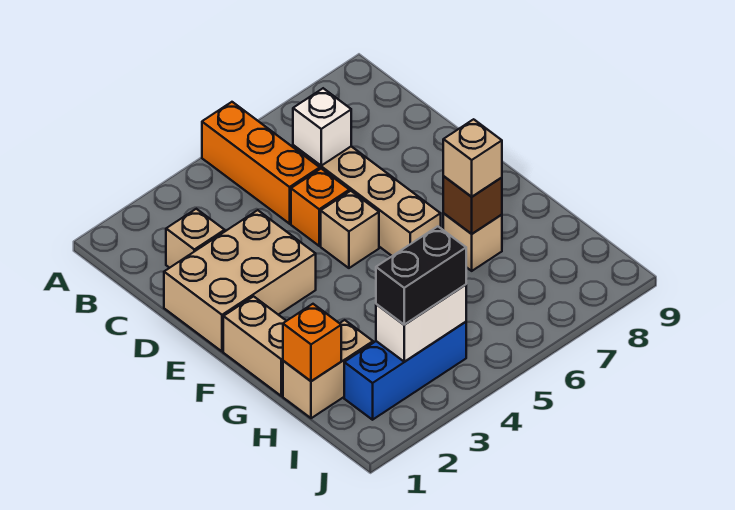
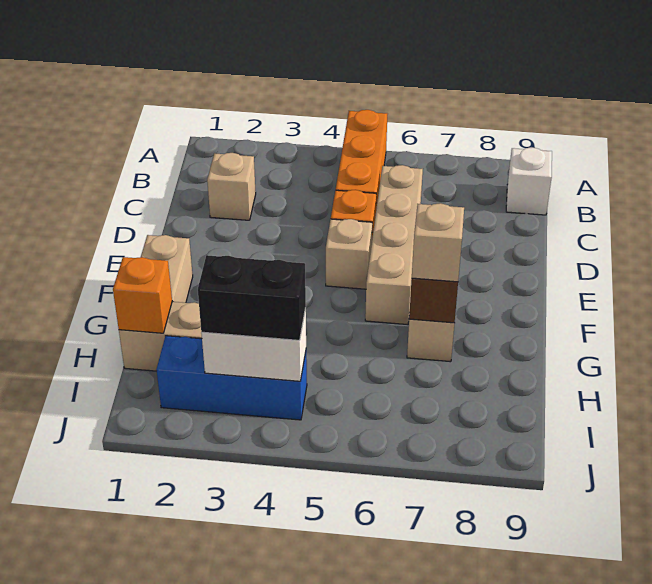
white 1x1 brick [293,88,351,166] -> white 1x1 brick moved to [506,147,552,215]
tan 2x3 brick [164,210,316,351] -> none

